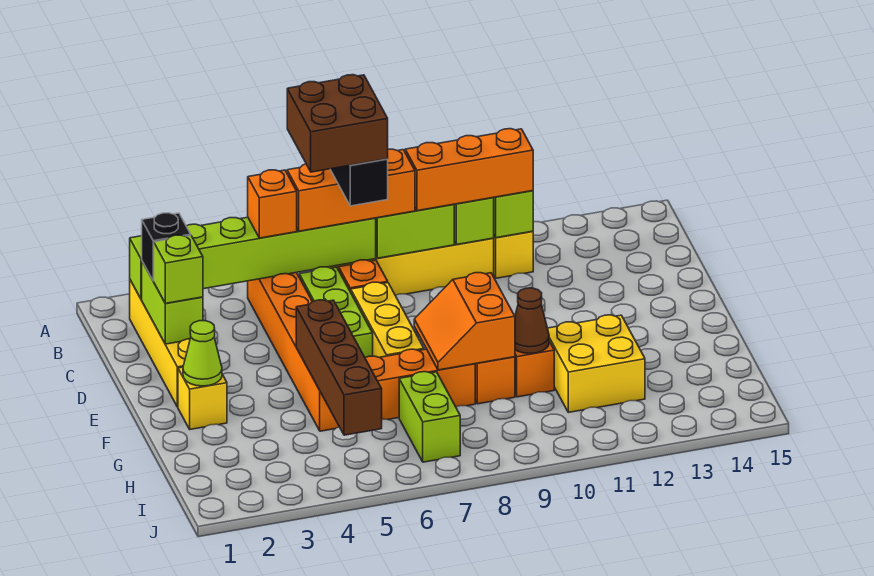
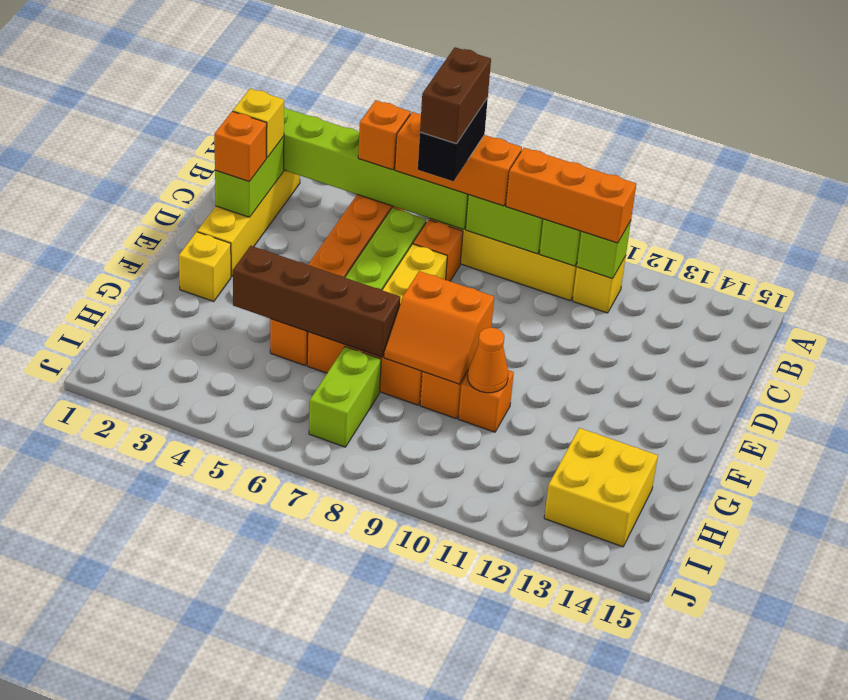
brown 2x2 brick [287,75,388,172] -> brown 1x2 brick [420,47,491,144]
black 1x1 brick [142,213,191,281] -> yellow 1x1 brick [233,88,284,158]
lime 1x1 brick [154,235,203,303] -> orange 1x1 brick [214,111,267,181]
lime 1x1 cone [183,321,222,386] -> none
brown 1x4 brick [296,300,382,435] -> brown 1x4 brick turned to [233,246,400,357]
orange 2x2 slope [414,273,515,370] -> orange 2x2 slope turned to [384,271,494,384]
brown 1x1 cone [515,288,549,354] -> orange 1x1 cone [468,327,508,393]
yellow 2x2 brick [548,315,645,412] -> yellow 2x2 brick moved to [544,428,658,547]

